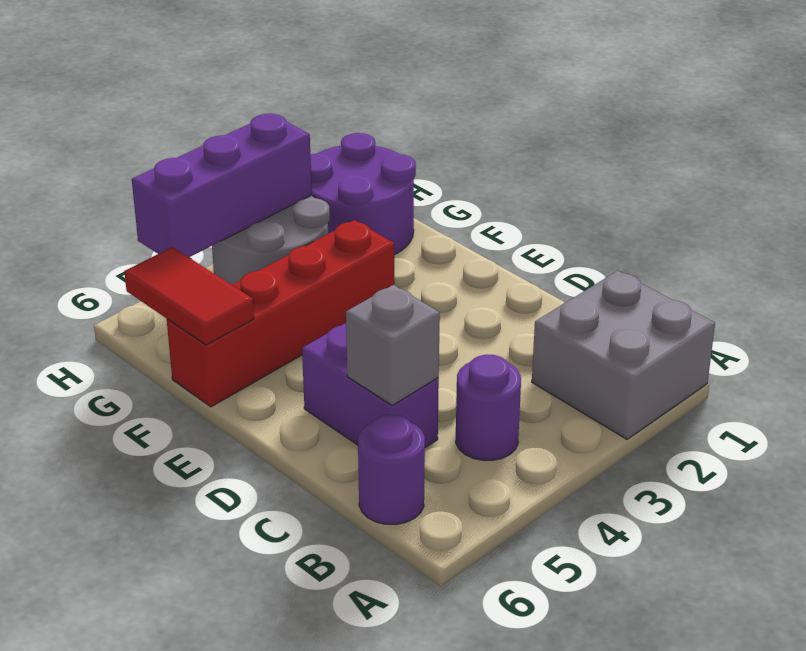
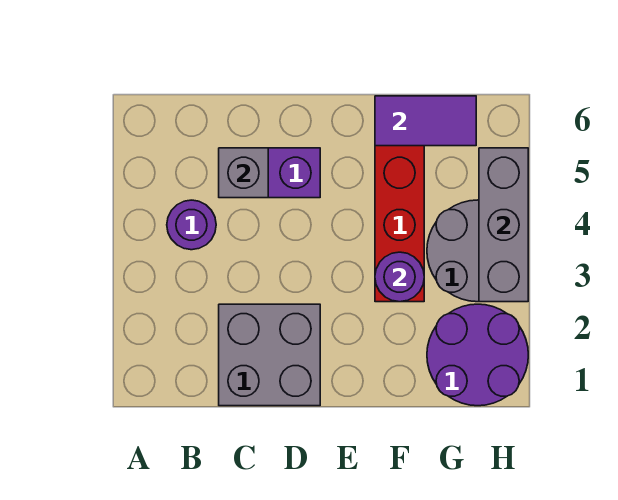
grey 2x2 brick [532,271,715,439] -> grey 2x2 brick moved to [219,304,320,406]
purple 1x1 round brick [358,415,425,524] -> purple 1x1 round brick moved to [375,252,424,302]
red 1x2 tile [124,247,254,345] -> purple 1x2 tile [375,96,476,146]
purple 1x3 brick [132,114,312,257] -> grey 1x3 brick [479,148,528,302]

